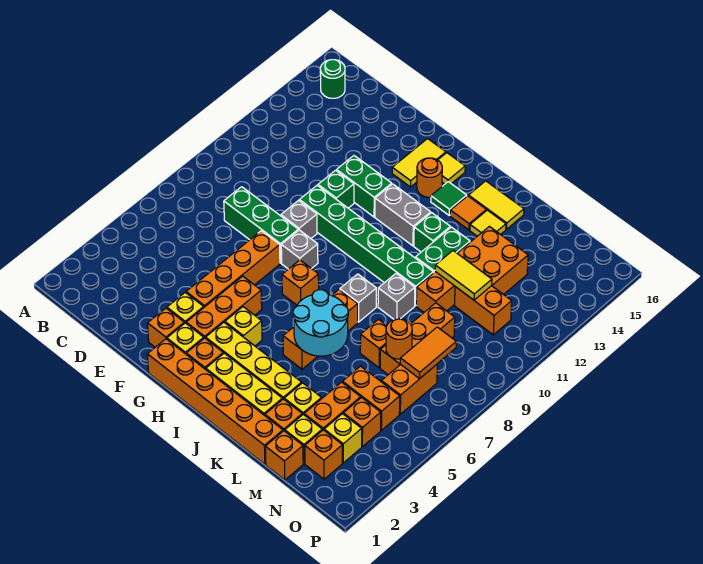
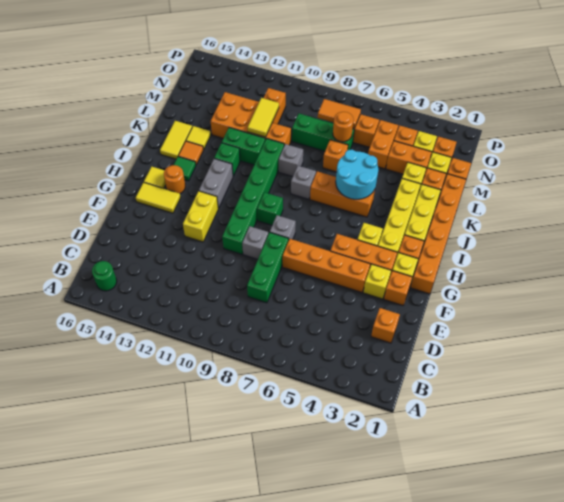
green 1x1 brick [318,170,354,208] -> green 1x1 brick moved to [257,192,283,225]
green 1x2 brick [337,156,392,217] -> yellow 1x2 brick [183,191,218,242]
orange 1x1 brick [282,260,319,305] -> orange 1x1 brick moved to [371,308,400,343]
orange 1x3 brick [380,303,455,375] -> green 1x3 brick [292,114,354,151]

